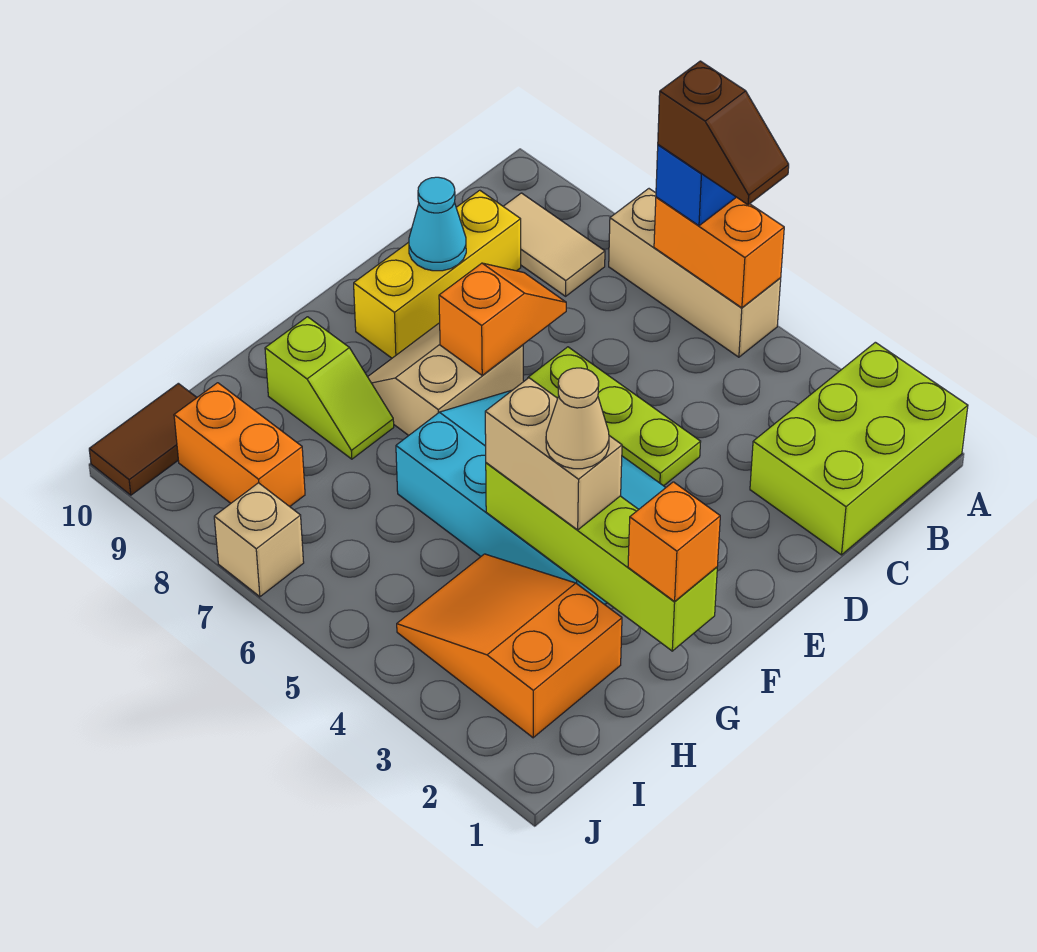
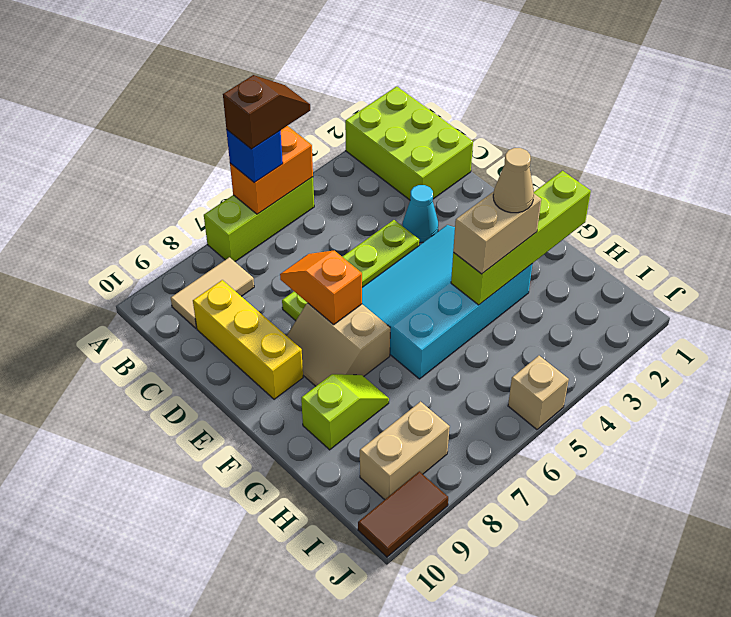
tan 1x3 brick [609,189,781,357] -> lime 1x3 brick [204,177,314,262]
lime 1x3 plate [528,347,701,486] -> lime 1x4 plate [282,220,419,321]
cyan 1x1 cone [409,177,466,271] -> cyan 1x1 cone moved to [403,185,438,242]
orange 1x1 brick [628,482,720,601] -> none
orange 2x3 slope [397,554,622,738] -> none
orange 1x2 brick [174,383,305,507] -> tan 1x2 brick [360,402,450,500]
brown 1x2 tile [89,383,197,495] -> brown 1x2 tile turned to [358,471,448,557]
tan 1x1 brick [214,483,304,597] -> tan 1x1 brick moved to [508,356,569,429]

